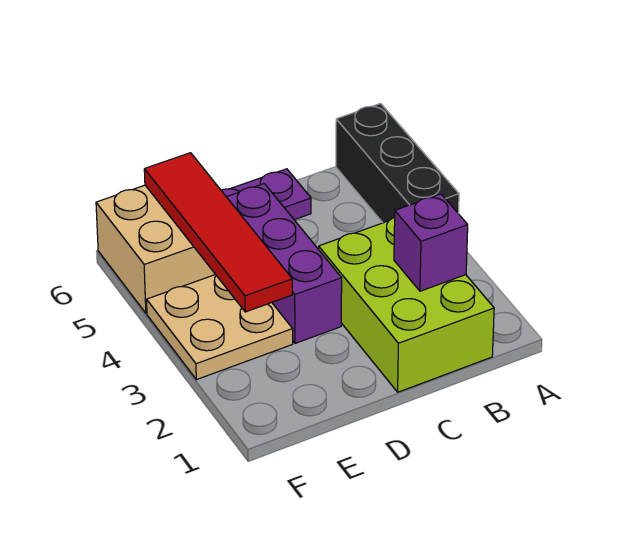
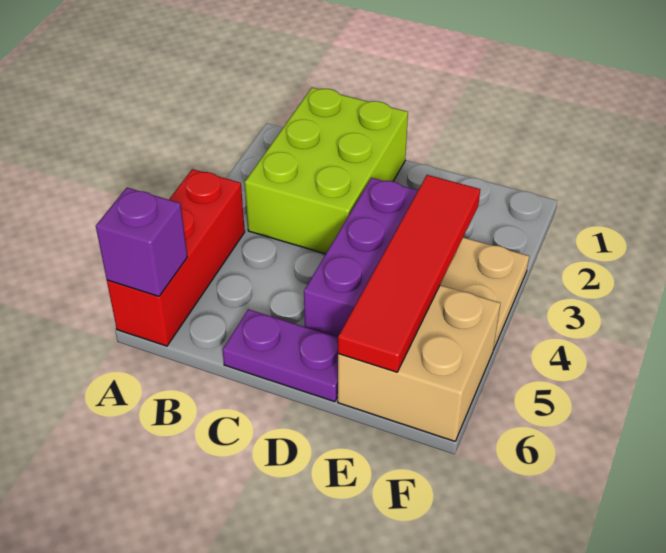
black 1x3 brick [336,104,459,223] -> red 1x3 brick [107,169,245,346]
purple 1x1 brick [394,194,468,291] -> purple 1x1 brick moved to [96,188,187,296]

